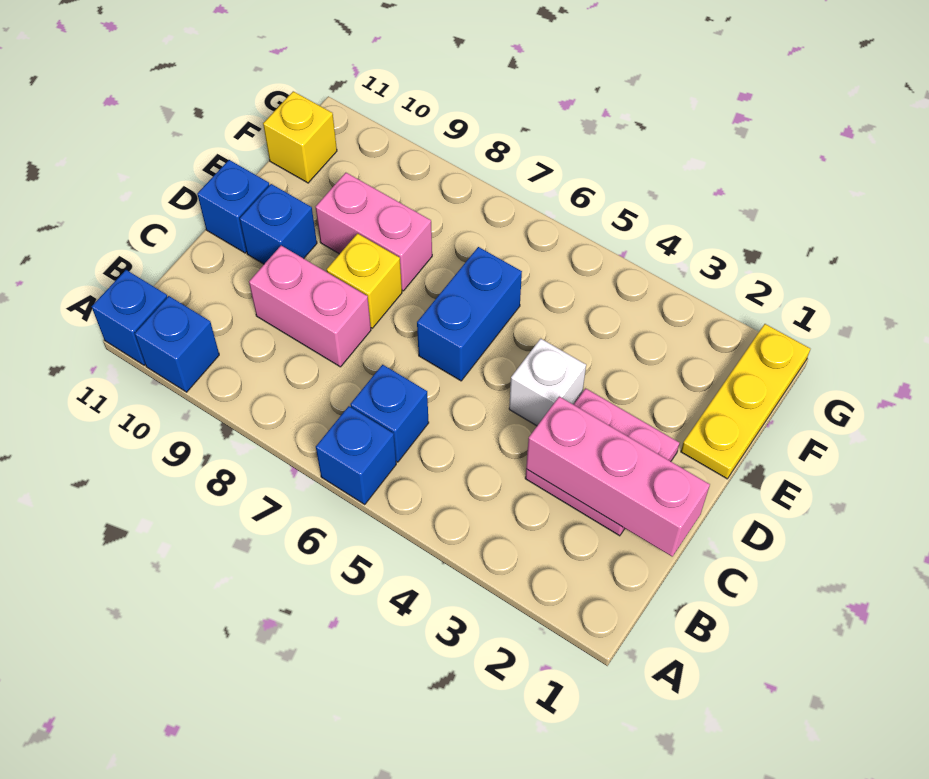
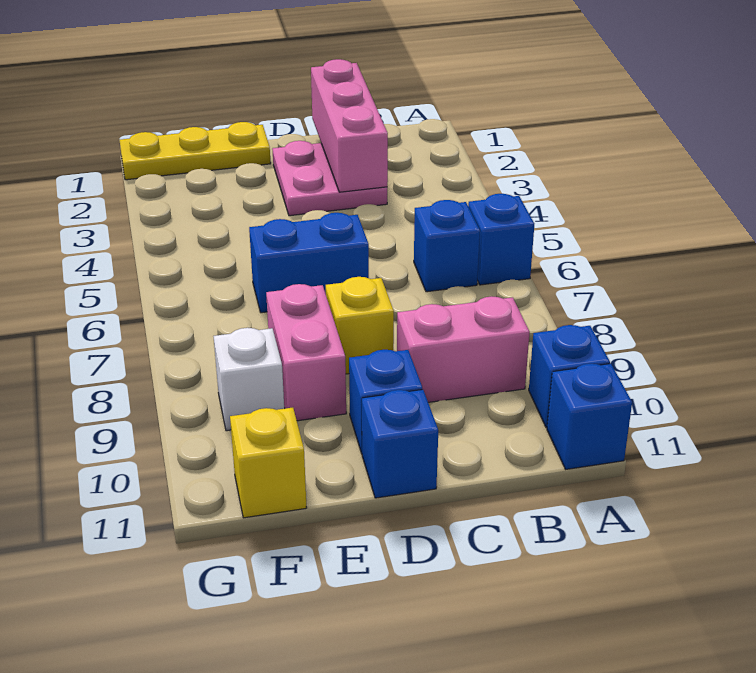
pink 1x2 brick [249,246,371,367] -> pink 1x2 brick turned to [397,296,530,402]
white 1x1 brick [509,339,586,426] -> white 1x1 brick moved to [214,328,284,431]

